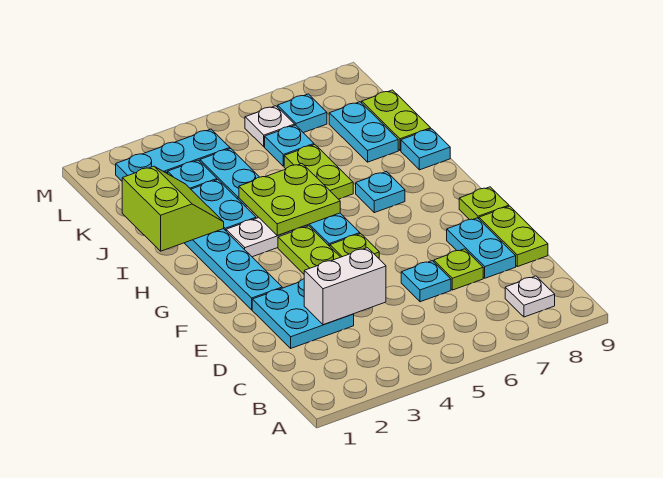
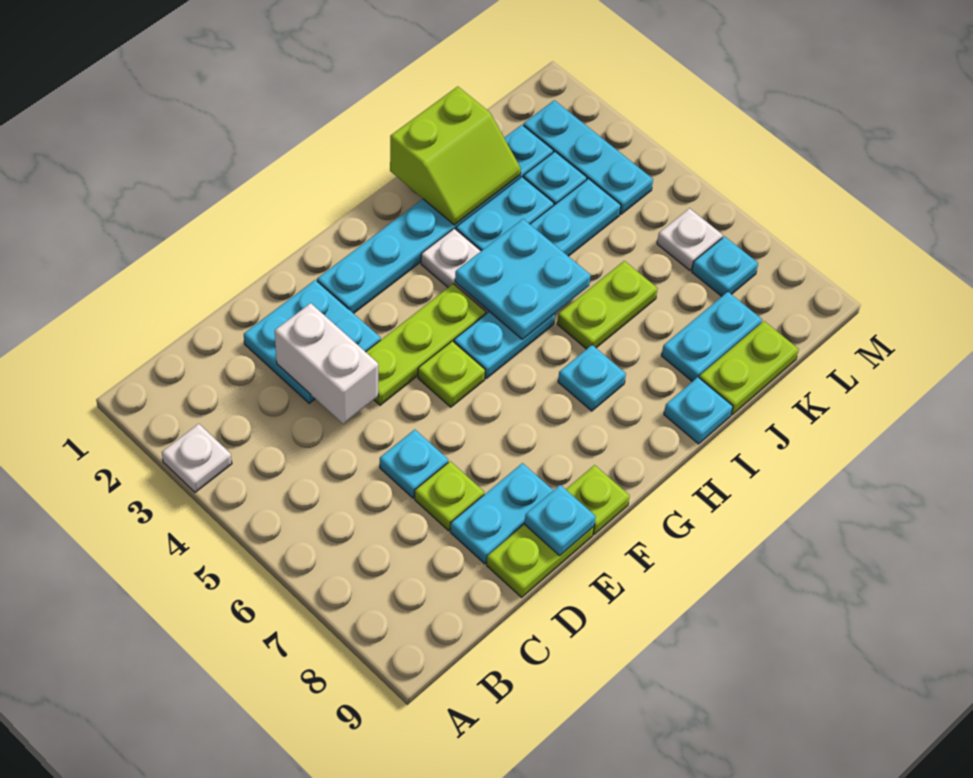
white 1x1 plate [505,276,555,317] -> white 1x1 plate moved to [162,424,232,492]
lime 2x2 plate [239,164,340,236] -> cyan 2x2 plate [455,219,591,339]
cyan 1x1 plate [265,125,314,166] -> cyan 1x1 plate moved to [524,485,596,556]

